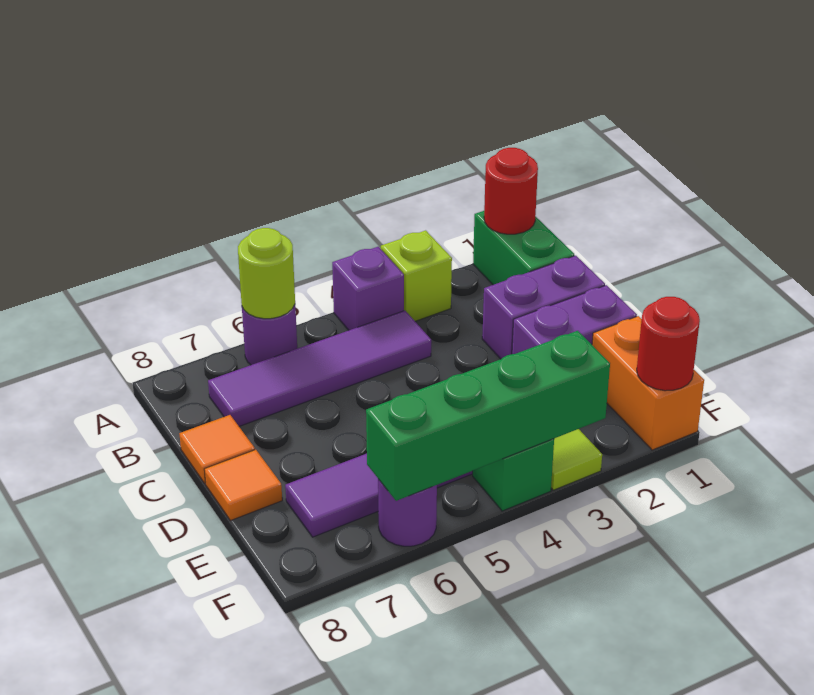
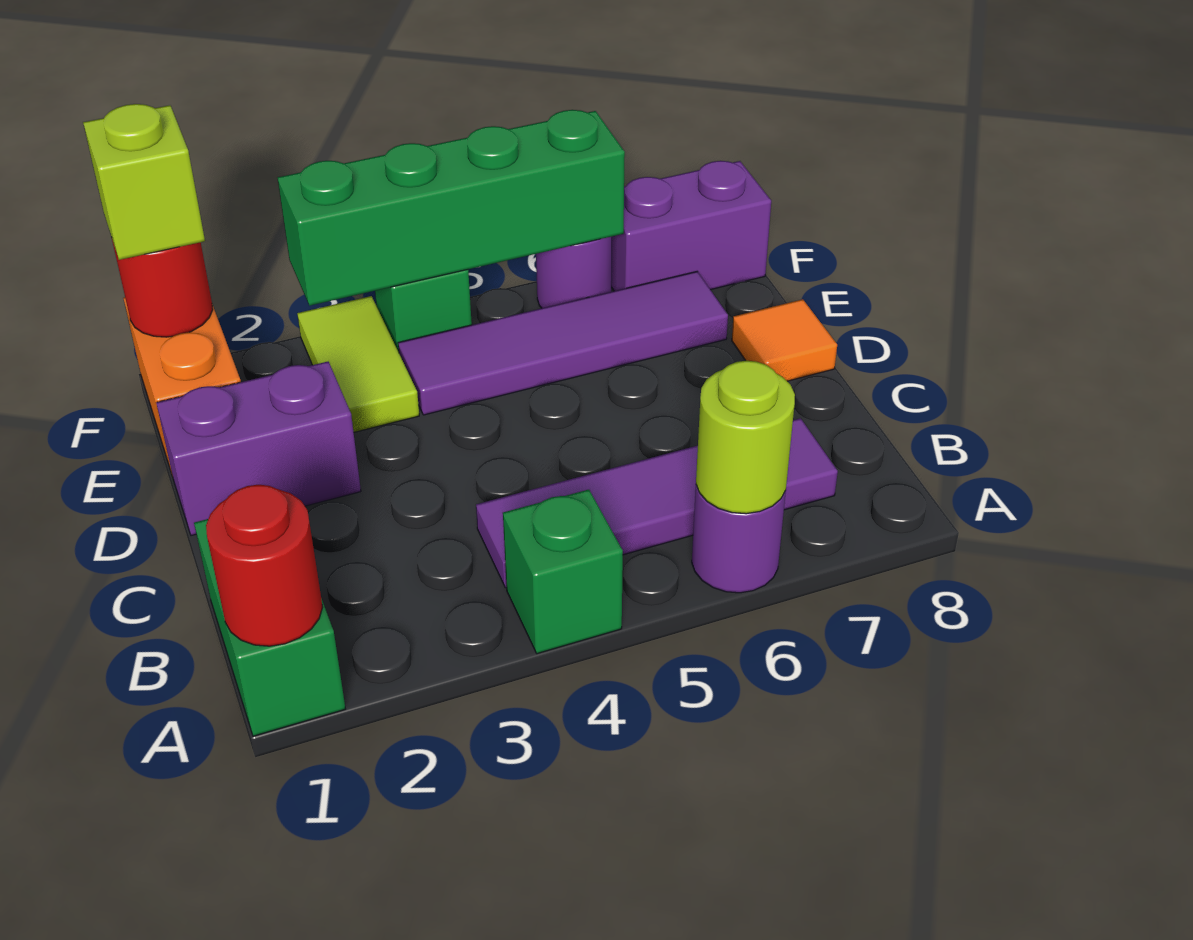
lime 1x1 brick [381,230,452,321] -> lime 1x1 brick moved to [83,104,205,260]
purple 1x1 brick [332,247,404,330] -> green 1x1 brick [503,490,623,654]
purple 1x2 brick [482,256,605,359] -> purple 1x2 brick moved to [611,161,771,291]
orange 1x1 tile [179,415,255,483] -> none

